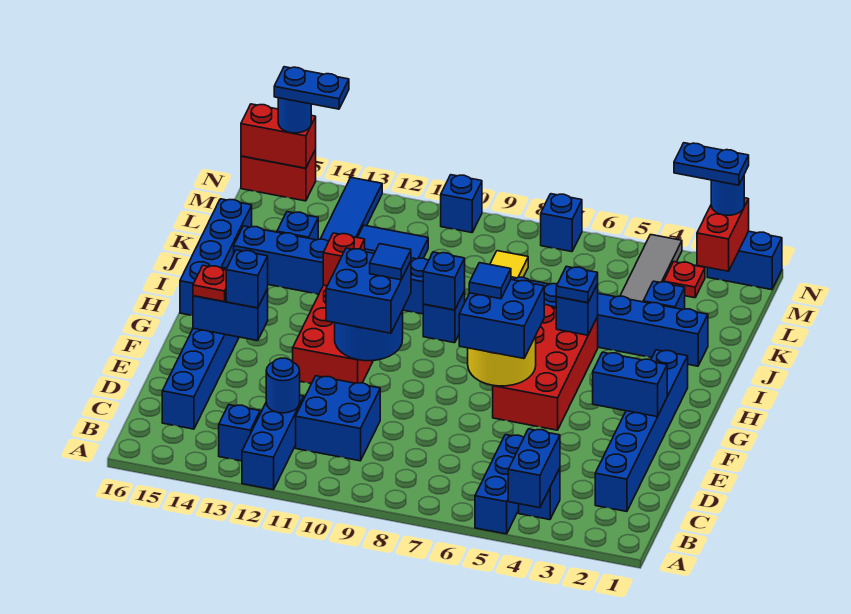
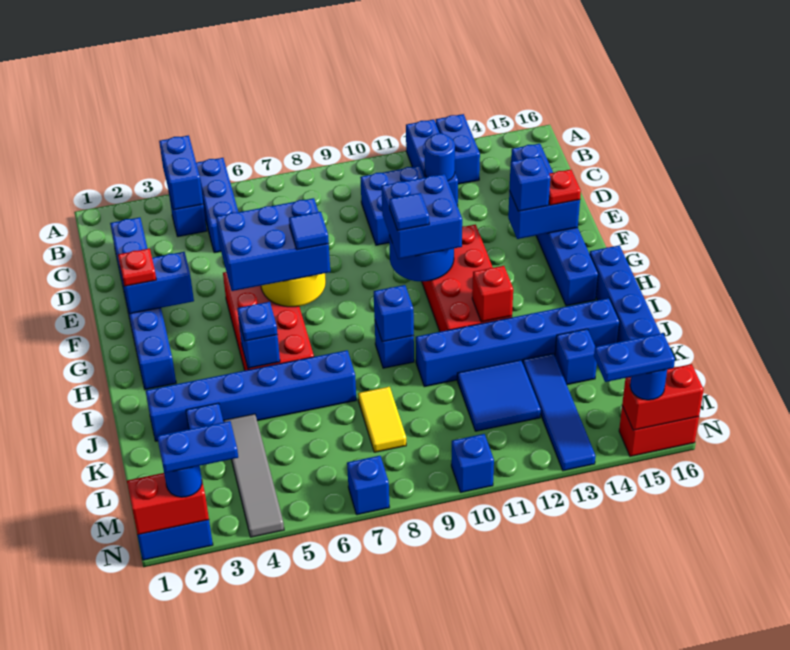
blue 1x1 brick [219,405,260,461] -> blue 1x2 brick [436,114,480,184]
blue 2x2 brick [459,280,544,359] -> blue 2x3 brick [216,198,330,291]
red 1x2 brick [697,198,749,271] -> red 1x2 brick turned to [127,473,209,535]
red 1x1 plate [664,262,705,298] -> red 1x1 plate moved to [118,248,156,286]

